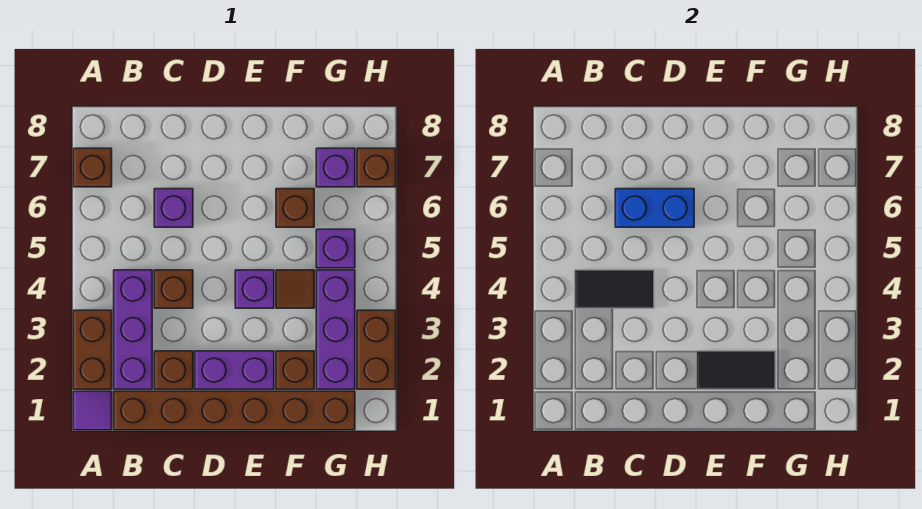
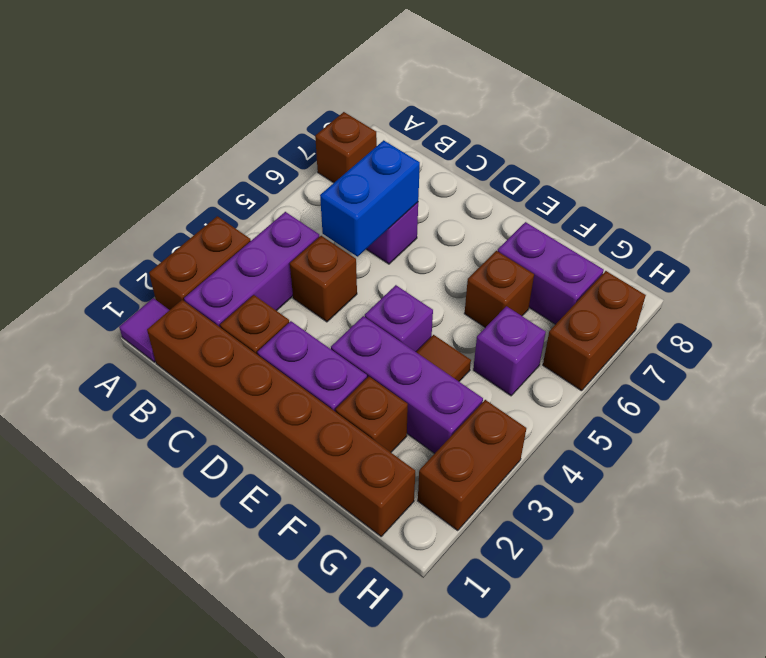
black 1x2 tile [575,270,654,308] -> none
blue 1x2 brick [615,189,694,227] -> blue 1x2 brick turned to [320,140,420,257]
black 1x2 tile [696,351,775,389] -> none
purple 1x3 brick [316,270,355,389] -> purple 1x3 brick turned to [331,316,483,453]
purple 1x1 brick [316,148,355,187] -> purple 1x2 brick [498,222,604,324]
brown 1x1 brick [357,148,396,187] -> brown 1x2 brick [543,271,646,391]

